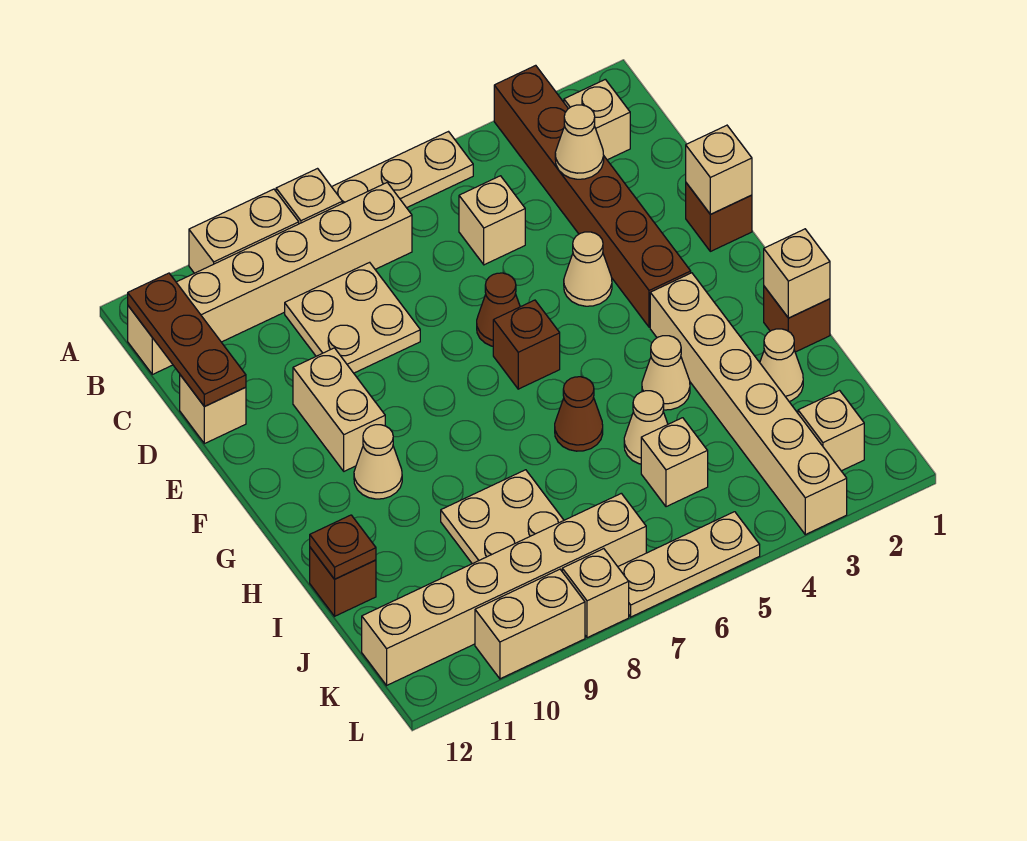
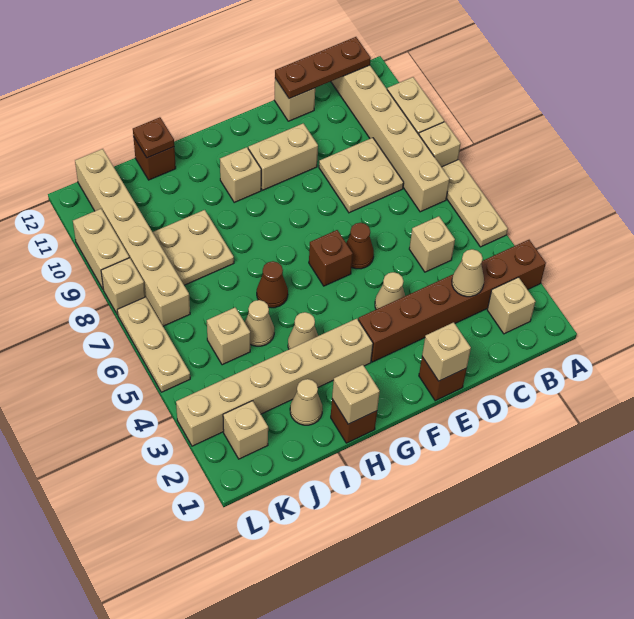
tan 1x1 cone [354,425,402,499] -> tan 1x1 brick [220,147,261,202]

